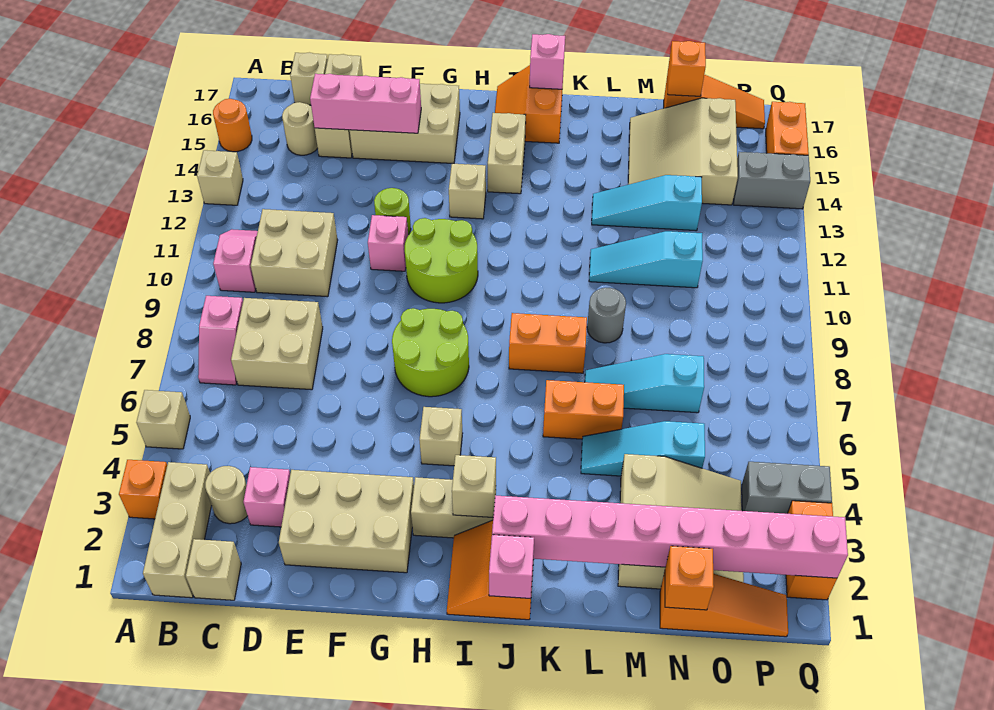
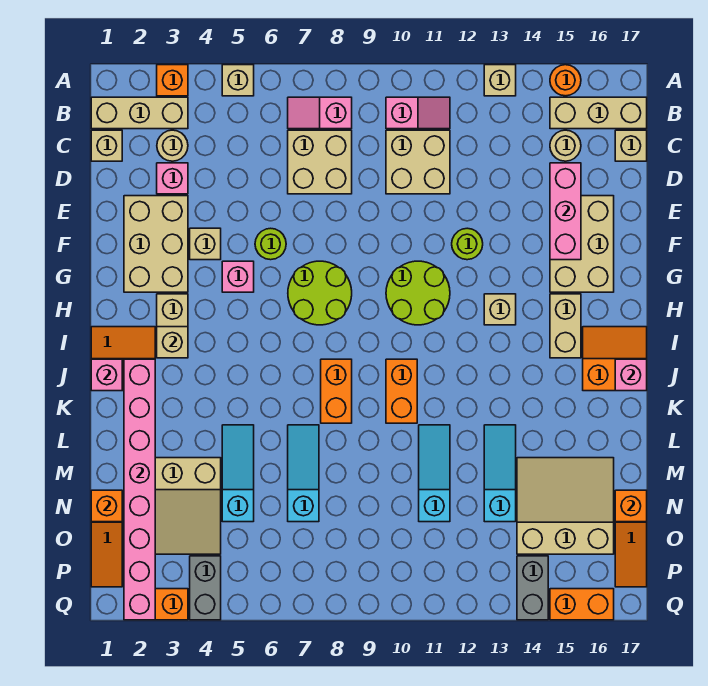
tan 1x3 brick [315,54,363,158] -> tan 1x3 brick moved to [550,97,647,129]
none -> lime 1x1 round brick [255,228,286,260]
pink 1x1 brick [368,215,408,271] -> pink 1x1 brick moved to [222,261,254,292]
tan 1x1 brick [420,407,463,466] -> tan 1x1 brick moved to [190,228,221,260]
tan 1x2 brick [488,113,526,194] -> tan 1x2 brick turned to [550,294,581,358]
orange 1x2 brick [543,380,624,439] -> orange 1x2 brick moved to [386,359,417,423]
grey 1x1 round brick [587,288,626,343] -> none

